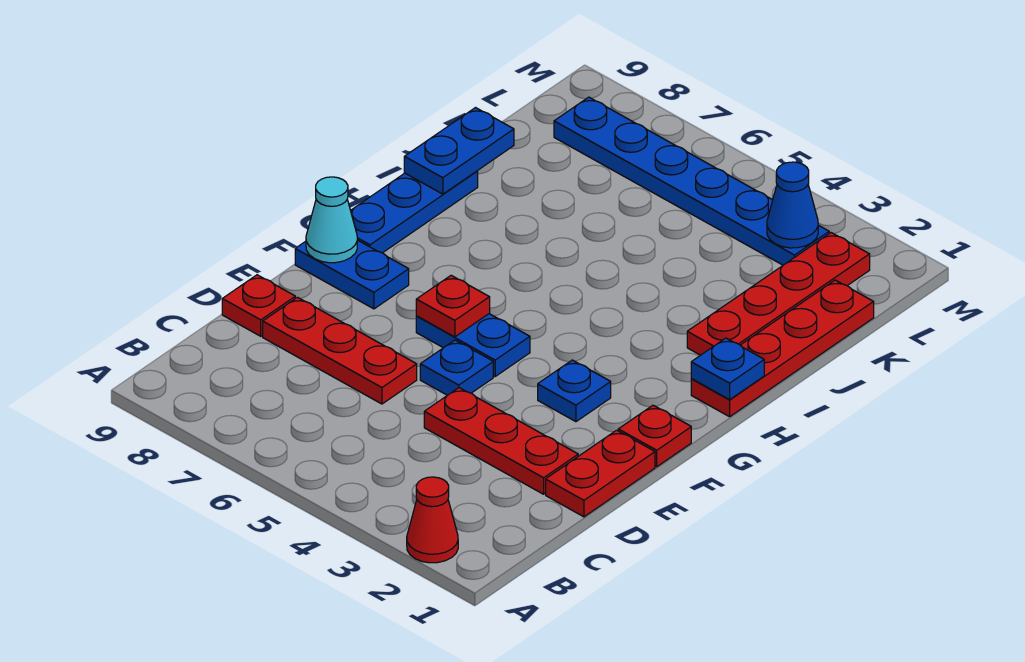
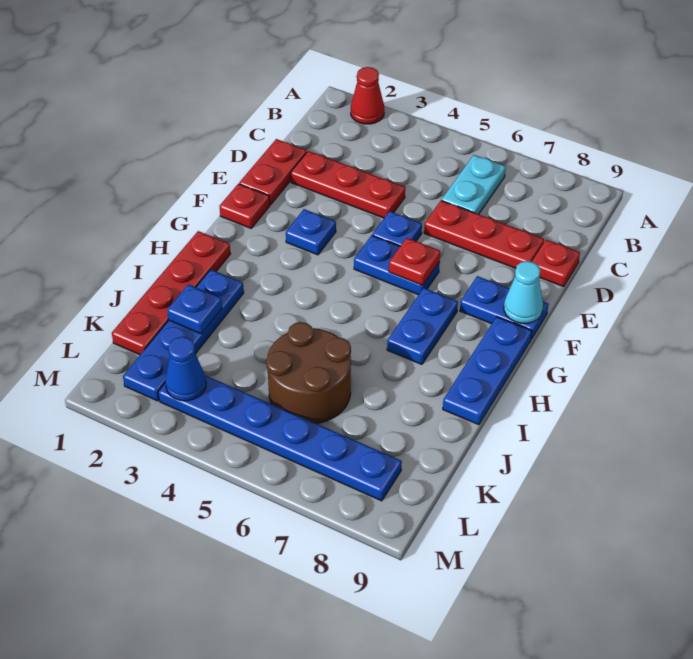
none -> cyan 1x2 plate [442,155,506,214]
blue 1x1 plate [691,338,764,400] -> blue 1x1 plate moved to [167,284,222,334]
red 1x4 plate [687,233,870,355] -> blue 1x4 plate [123,270,244,401]
blue 1x2 plate [404,108,514,194] -> blue 1x2 plate moved to [387,288,458,364]
none -> brown 2x2 round brick [266,322,351,424]

